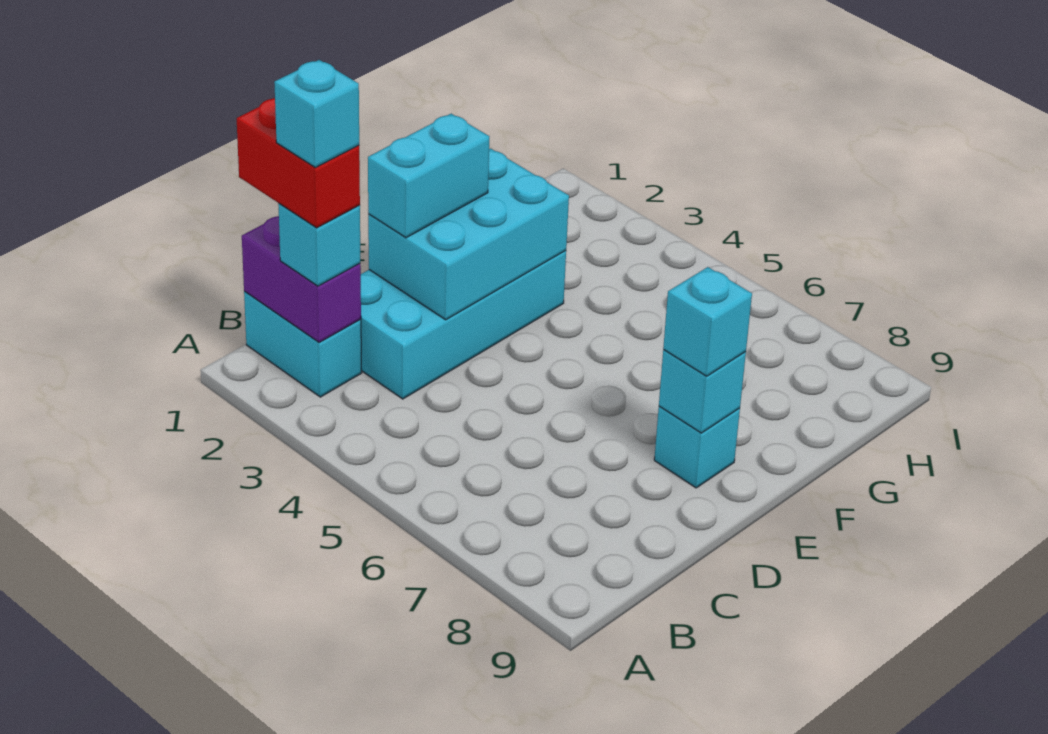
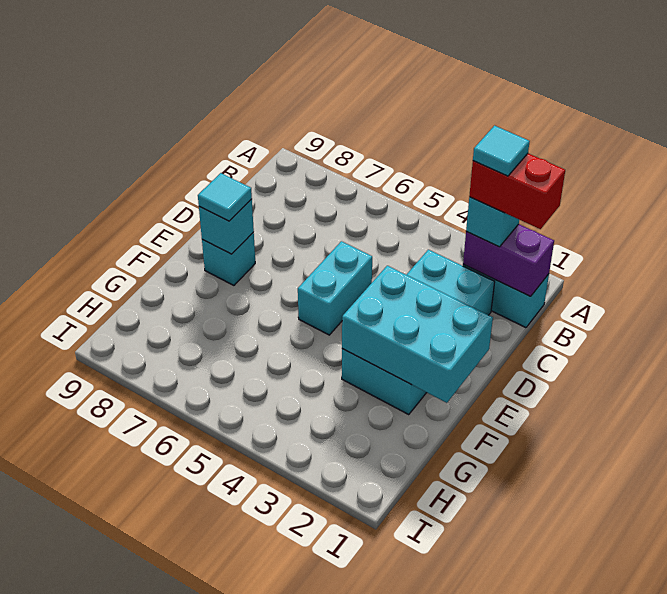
cyan 1x1 brick [274,60,359,168] -> cyan 1x1 tile [473,126,530,176]
cyan 2x3 brick [368,149,569,320] -> cyan 2x3 brick turned to [342,266,493,403]
cyan 1x2 brick [368,114,489,238] -> cyan 1x2 brick moved to [298,241,372,335]
cyan 1x1 brick [663,267,752,376] -> cyan 1x1 tile [198,173,252,221]

